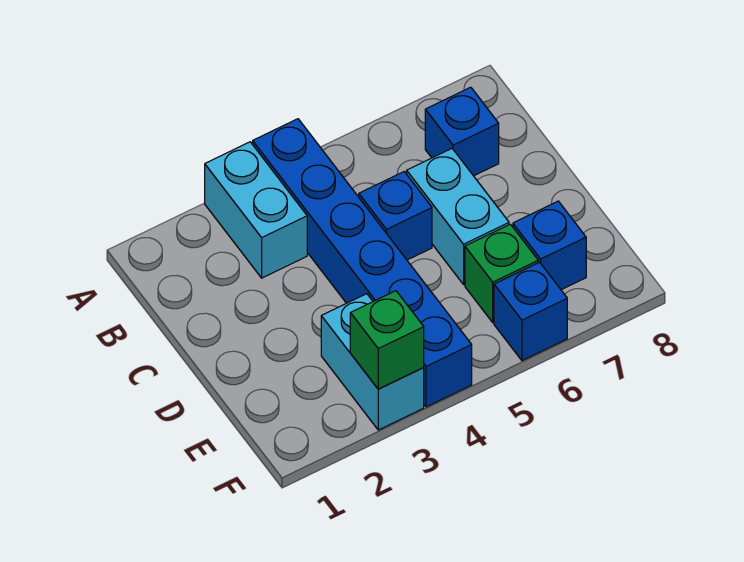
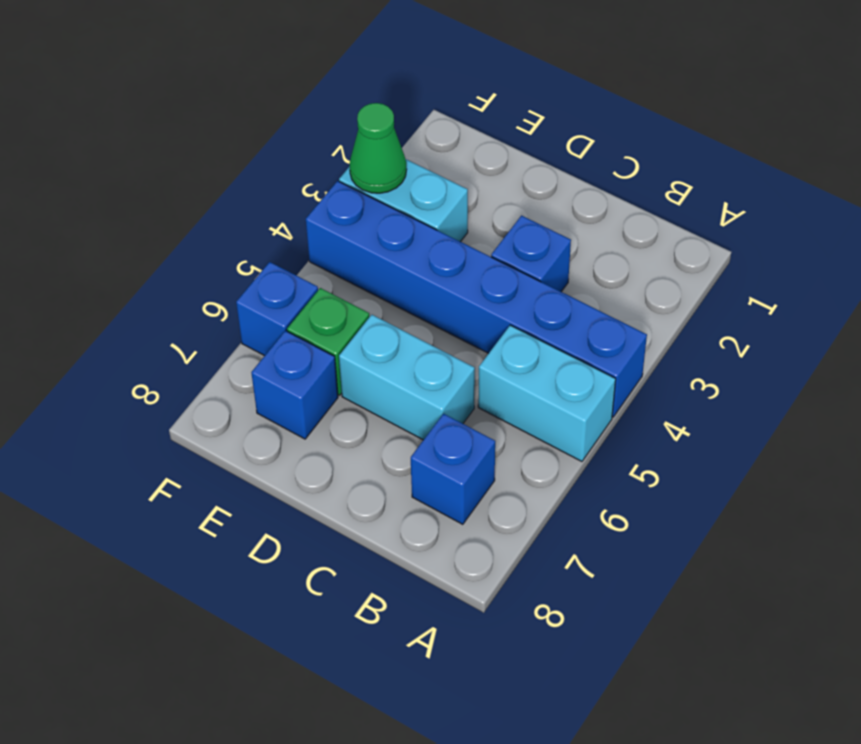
cyan 1x2 brick [205,142,307,278] -> cyan 1x2 brick moved to [478,325,616,461]
blue 1x1 brick [359,172,432,260] -> blue 1x1 brick moved to [491,216,571,292]
green 1x1 brick [350,291,424,389] -> green 1x1 cone [349,103,407,193]

